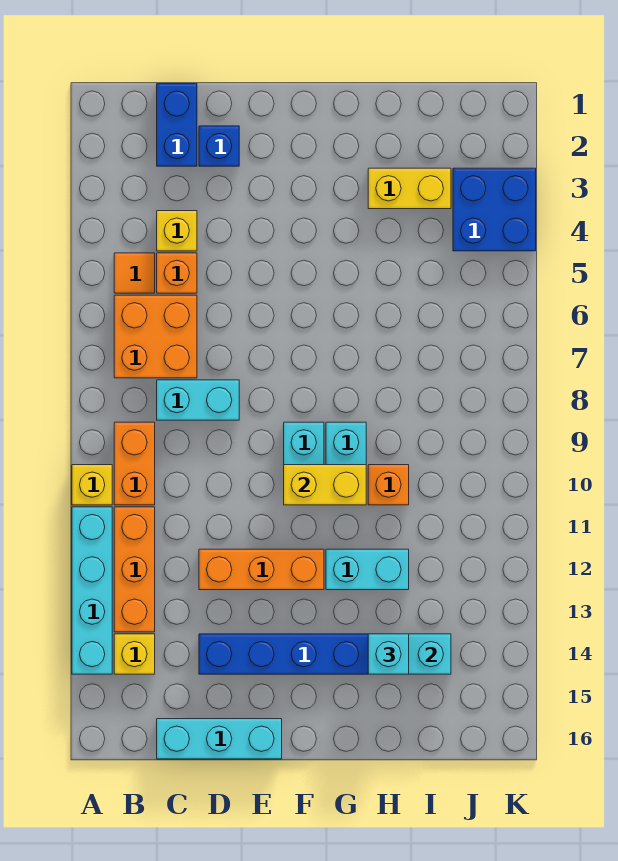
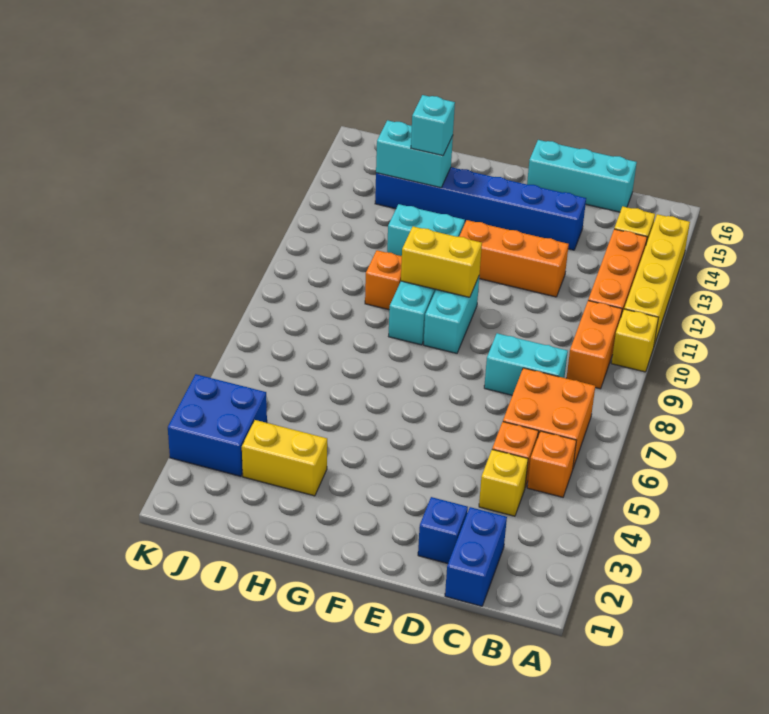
cyan 1x4 brick [72,507,112,674] -> yellow 1x4 brick [624,214,690,345]
orange 1x1 tile [114,253,155,293] -> orange 1x1 brick [527,431,577,497]

